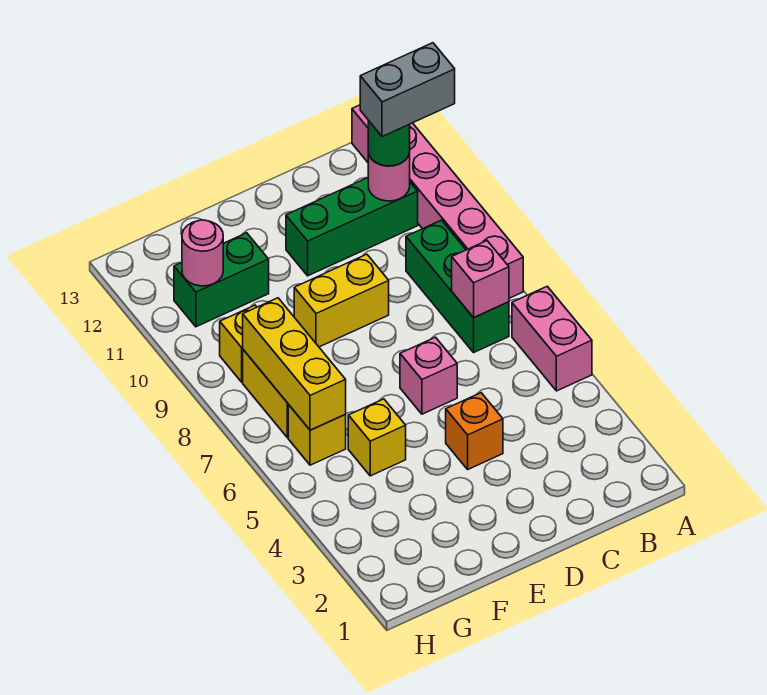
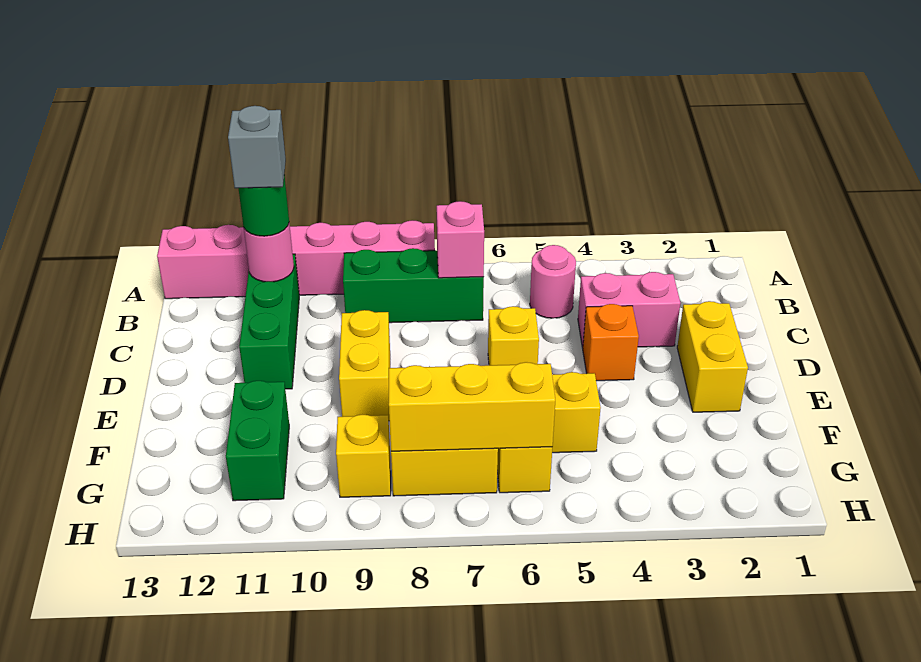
pink 1x2 brick [512,286,592,391] -> pink 1x2 brick moved to [578,272,680,348]
grey 1x2 brick [360,43,455,137] -> grey 1x1 brick [228,106,286,188]
none -> yellow 1x2 brick [677,301,748,412]
pink 1x1 brick [400,337,457,414] -> yellow 1x1 brick [488,306,539,365]
pink 1x1 round brick [182,220,223,286] -> pink 1x1 round brick moved to [530,245,576,318]

